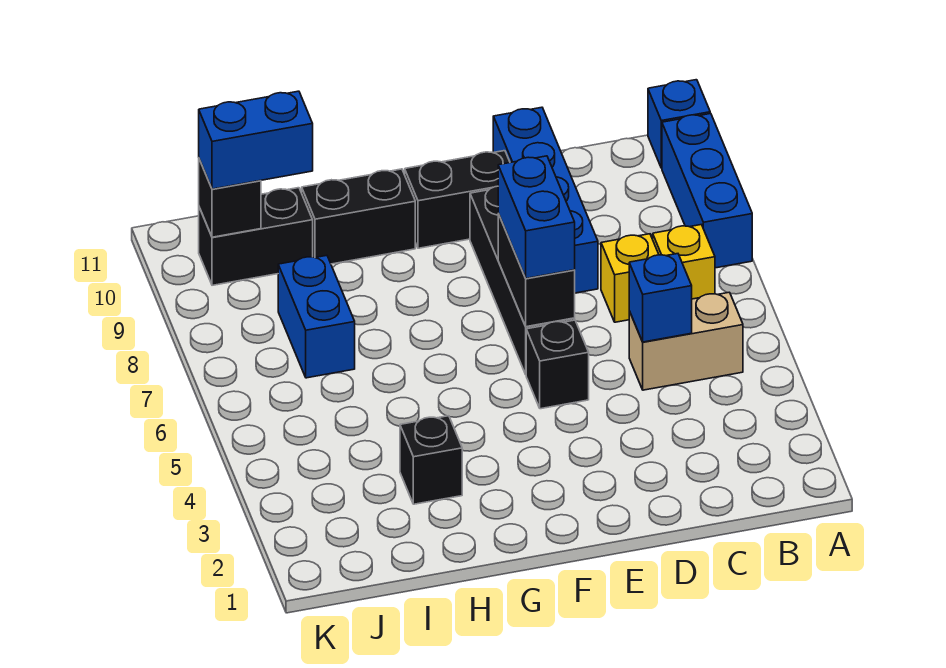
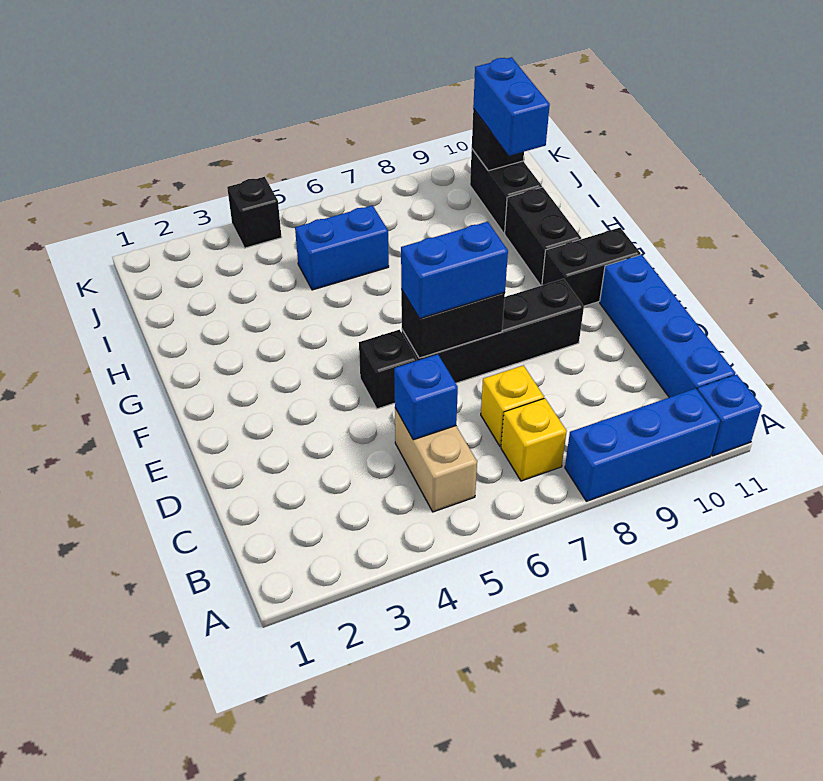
blue 1x4 brick [493,107,598,293] -> blue 1x4 brick turned to [600,255,735,397]
black 1x2 brick [405,151,510,248] -> black 1x2 brick turned to [542,228,641,306]
black 1x1 brick [400,416,462,504] -> black 1x1 brick moved to [227,177,282,248]
blue 1x2 brick [278,255,355,378] -> blue 1x2 brick moved to [295,205,389,290]

